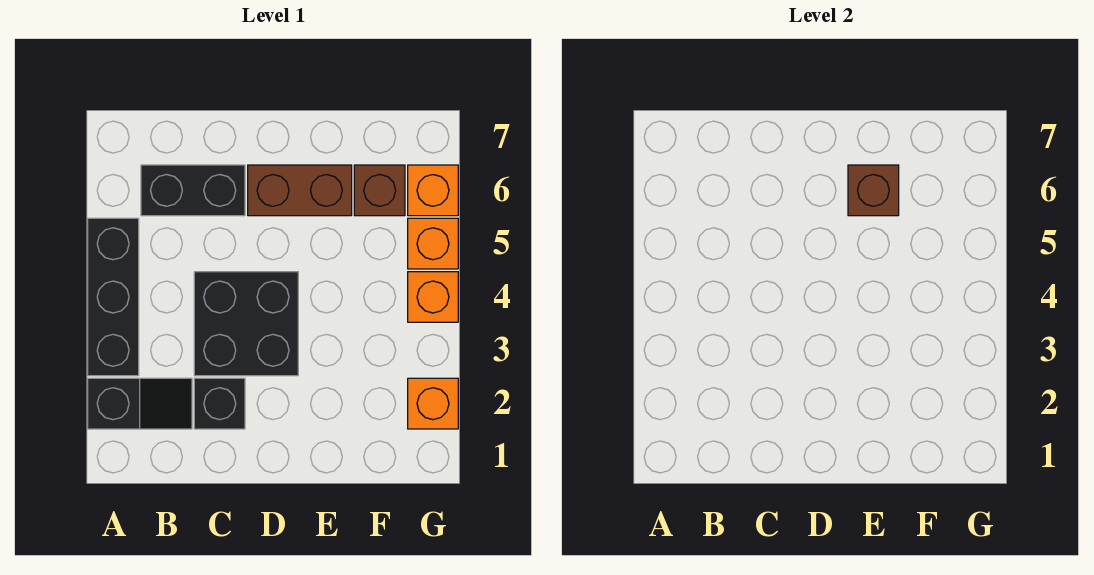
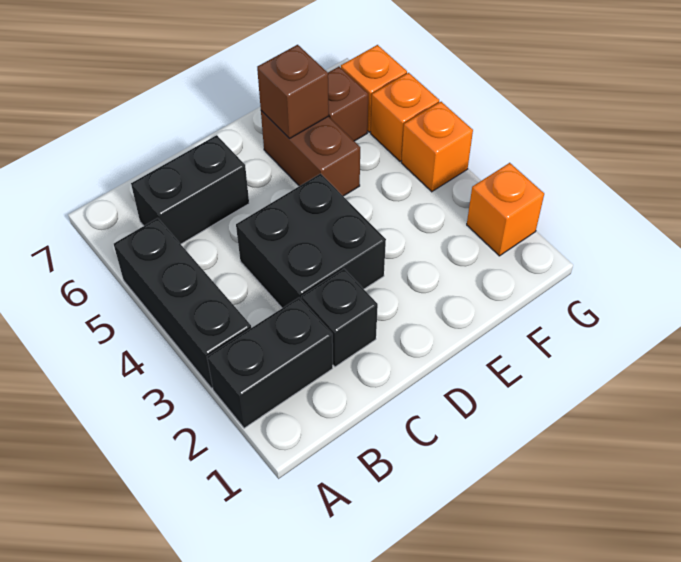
black 1x2 slope [88,378,192,429] -> black 1x2 brick [207,298,333,428]
brown 1x2 brick [248,165,352,216] -> brown 1x2 brick turned to [261,111,360,196]

